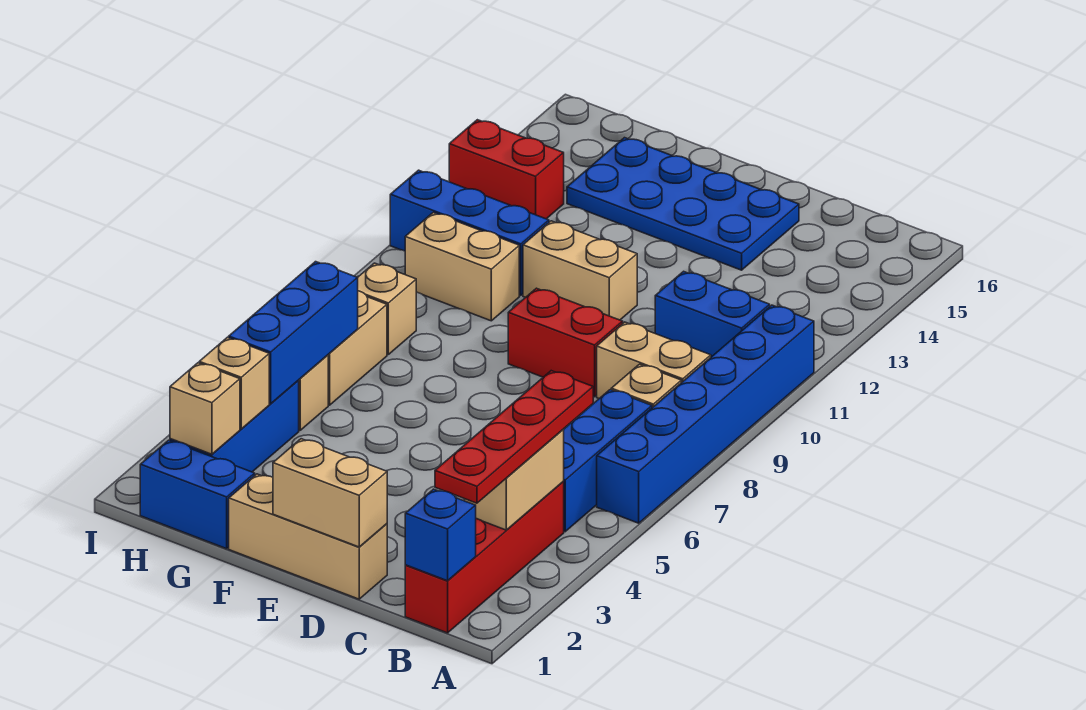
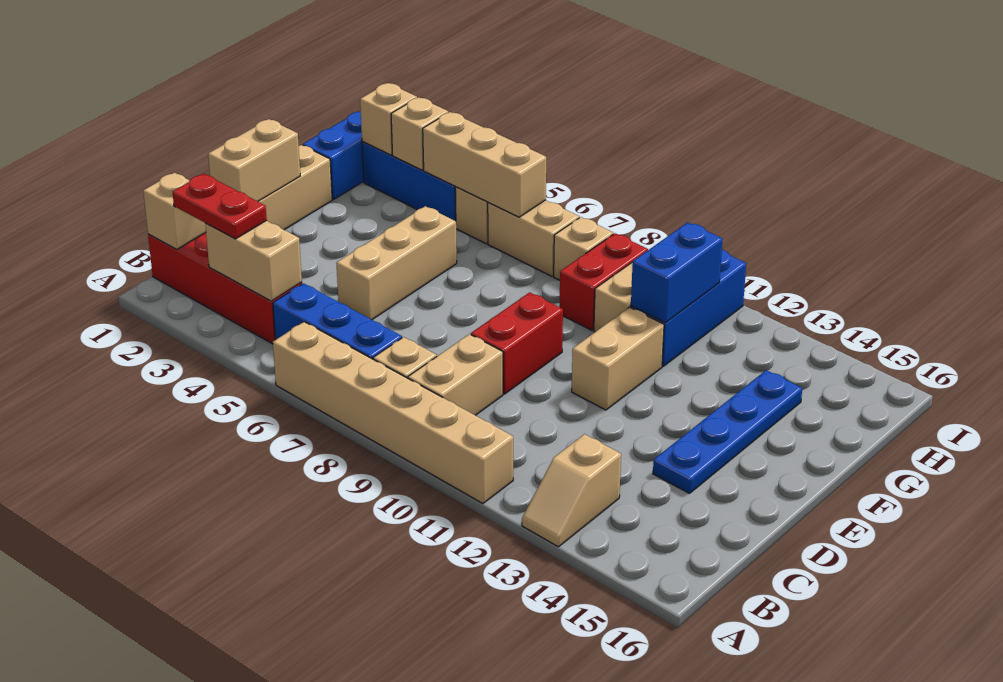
blue 1x6 brick [597,305,814,523] -> tan 1x6 brick [273,322,513,504]
none -> tan 1x2 slope [522,434,621,547]
blue 1x1 brick [405,489,476,581] -> tan 1x1 brick [143,173,206,249]
red 1x4 plate [435,371,593,503] -> red 1x2 plate [173,174,267,239]
blue 1x2 brick [655,271,770,357] -> blue 1x2 brick moved to [631,222,723,323]
none -> tan 1x3 brick [337,206,457,320]
blue 2x4 plate [567,138,799,270] -> blue 1x4 plate [653,370,802,493]
blue 1x3 brick [229,262,358,404] -> tan 1x3 brick [423,112,546,217]
red 1x2 brick [449,120,564,219] -> red 1x2 brick moved to [559,233,648,330]

